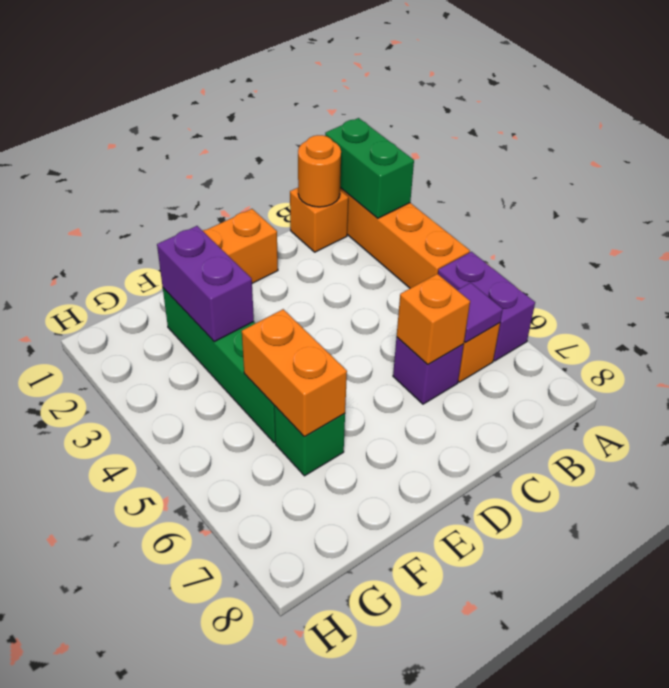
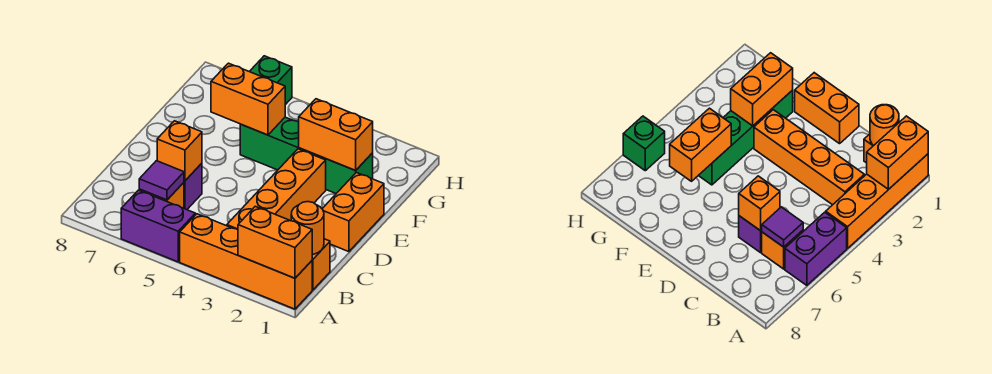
green 1x2 brick [325,118,414,218] -> orange 1x2 brick [238,206,312,278]
none -> orange 1x4 brick [227,149,326,230]
purple 1x2 brick [157,226,254,342] -> orange 1x2 brick [299,99,373,171]
green 1x1 brick [274,406,345,476] -> green 1x1 brick moved to [249,56,292,105]

